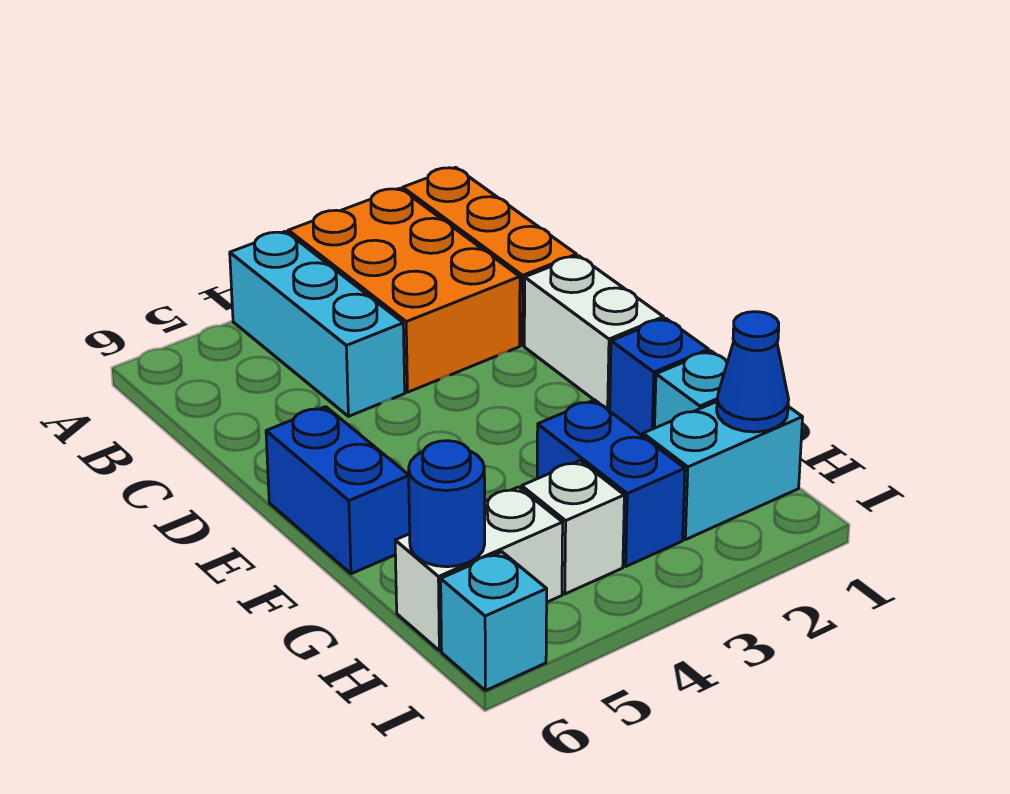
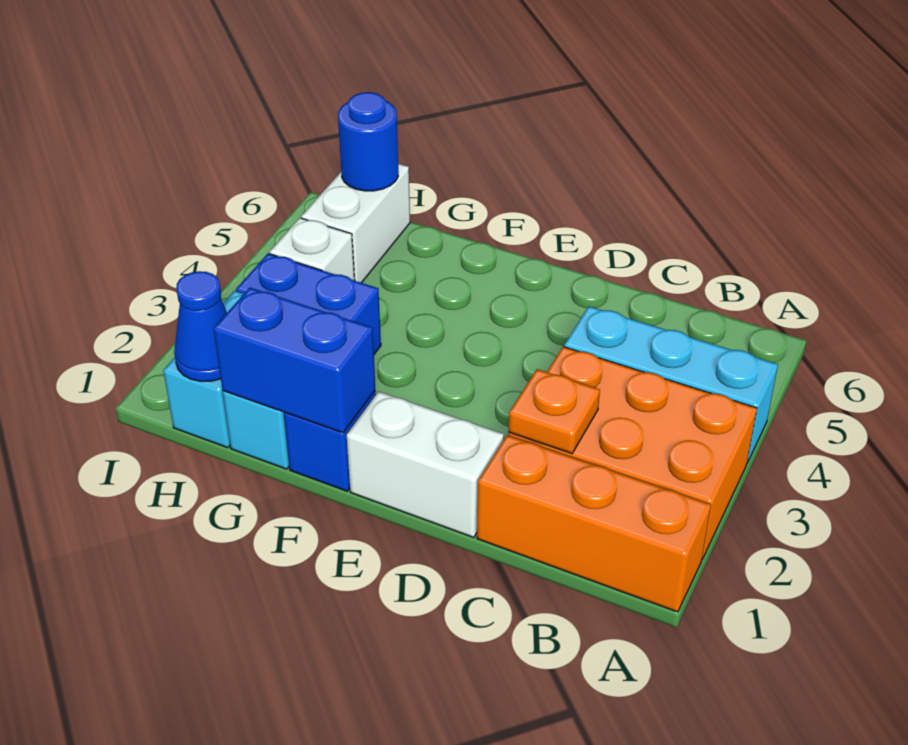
none -> orange 1x1 plate [509,369,600,454]
blue 1x2 brick [266,407,410,574] -> blue 1x2 brick moved to [214,288,375,433]
cyan 1x1 brick [441,552,547,691] -> none

